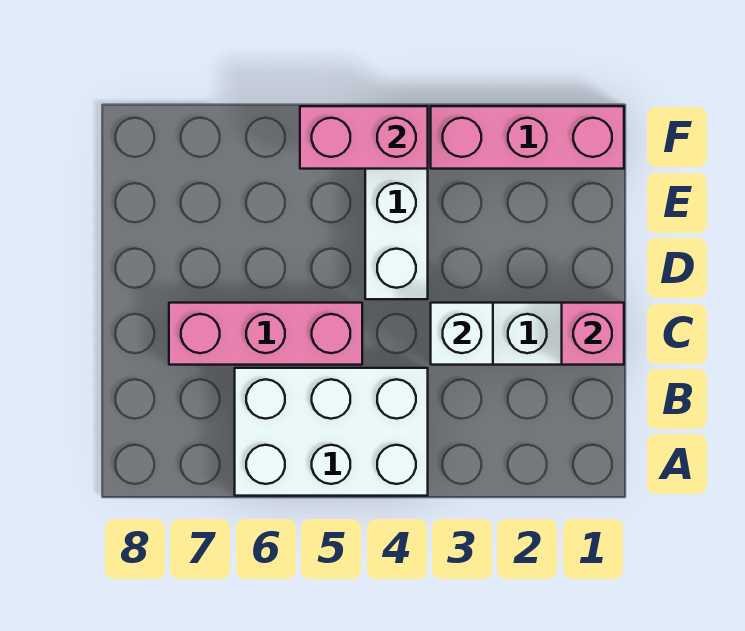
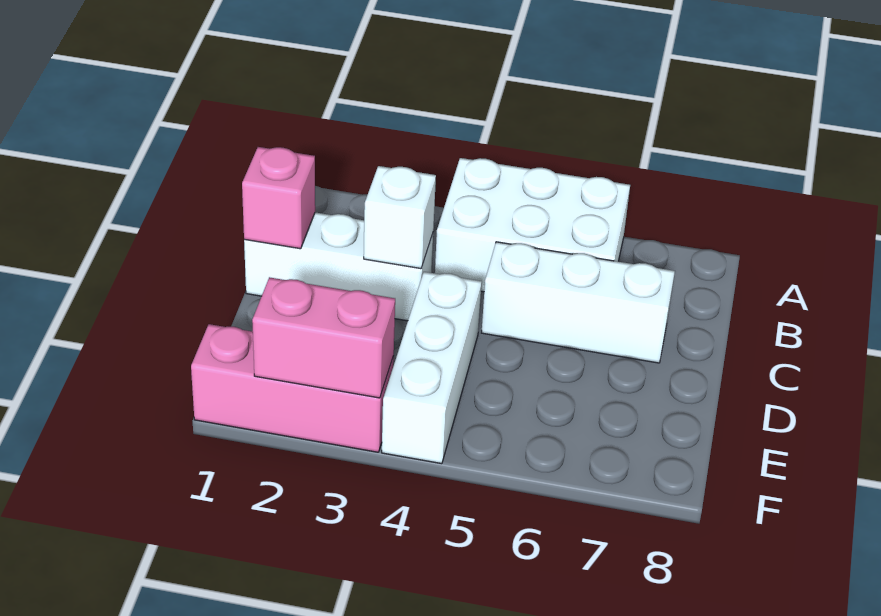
pink 1x3 brick [169,303,362,365] -> white 1x3 brick [482,242,675,363]
pink 1x2 brick [300,106,428,169] -> pink 1x2 brick moved to [252,277,395,398]

